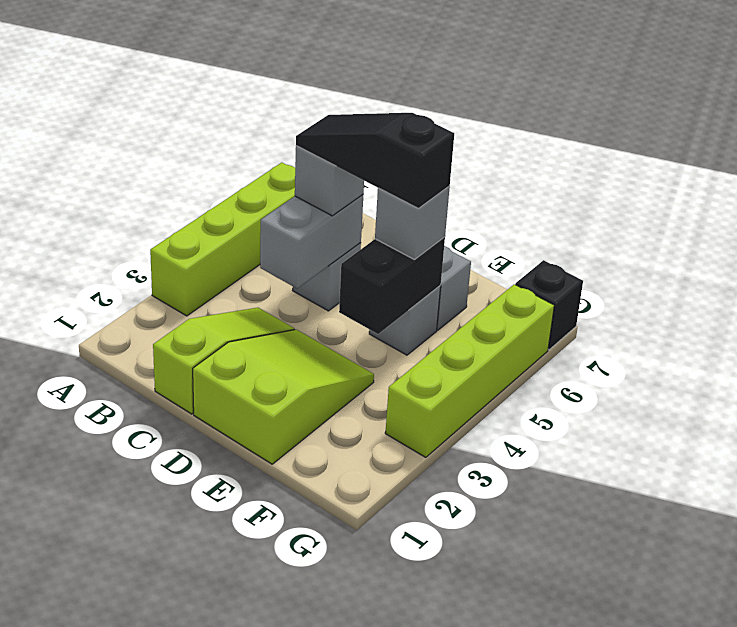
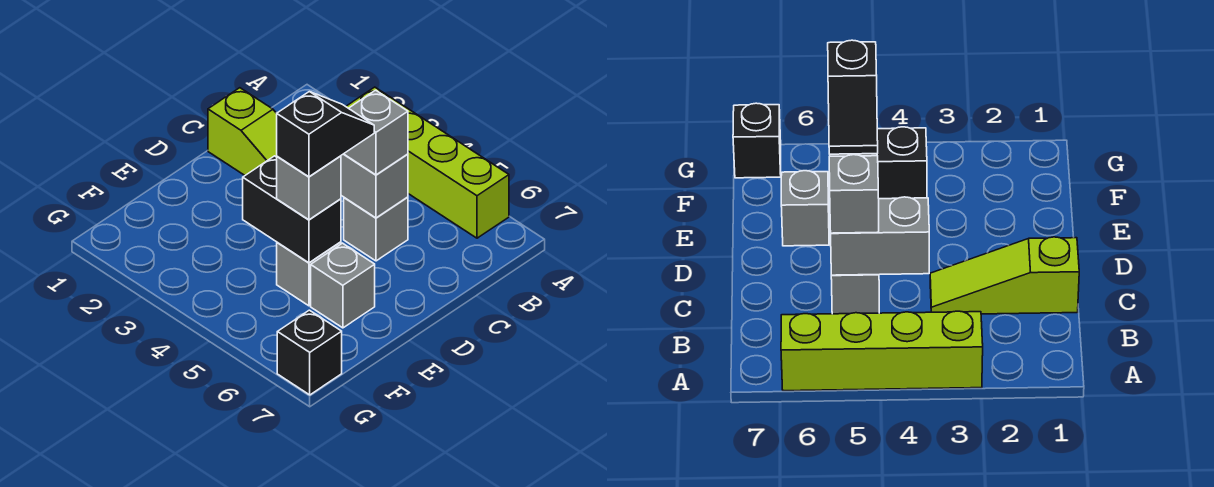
black 1x3 slope [296,113,454,208] -> black 1x2 slope [277,92,374,177]
lime 2x3 slope [193,330,374,464] -> none
lime 1x4 brick [385,284,554,457] -> none

